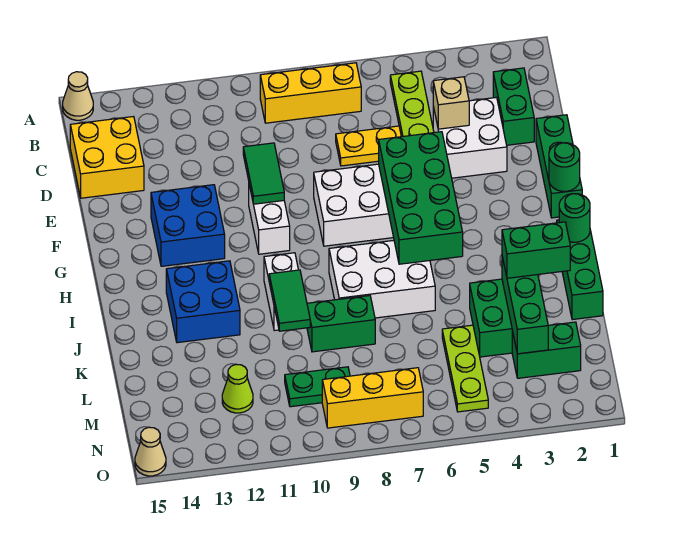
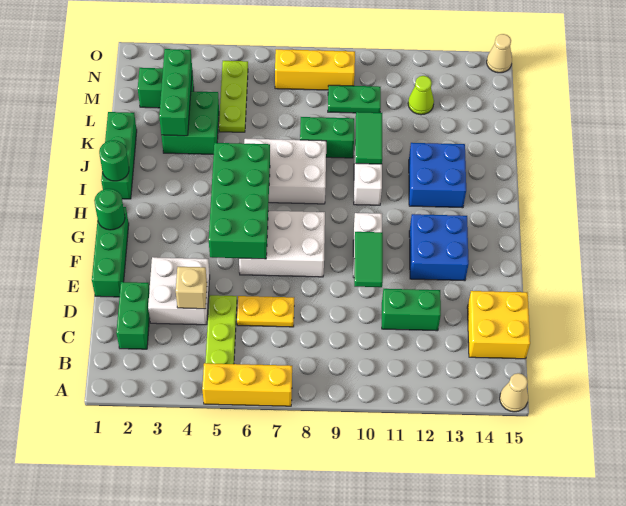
yellow 1x3 brick [260,63,361,123] -> yellow 1x3 brick moved to [202,363,292,406]
green 1x2 brick [502,222,570,278] -> green 1x2 brick moved to [382,289,441,331]

